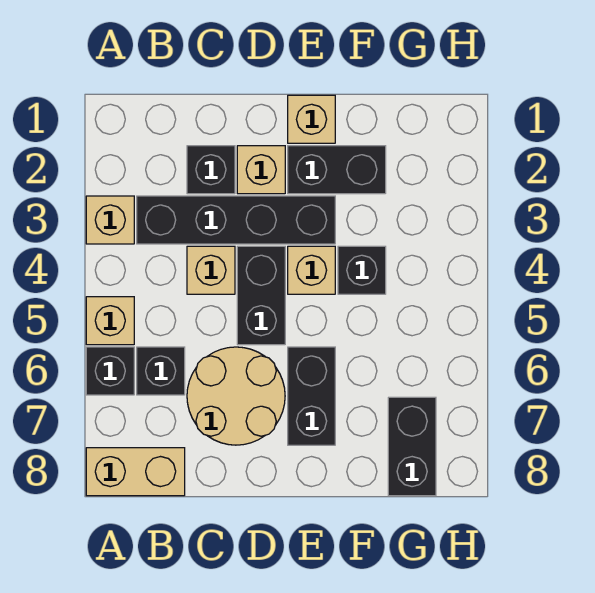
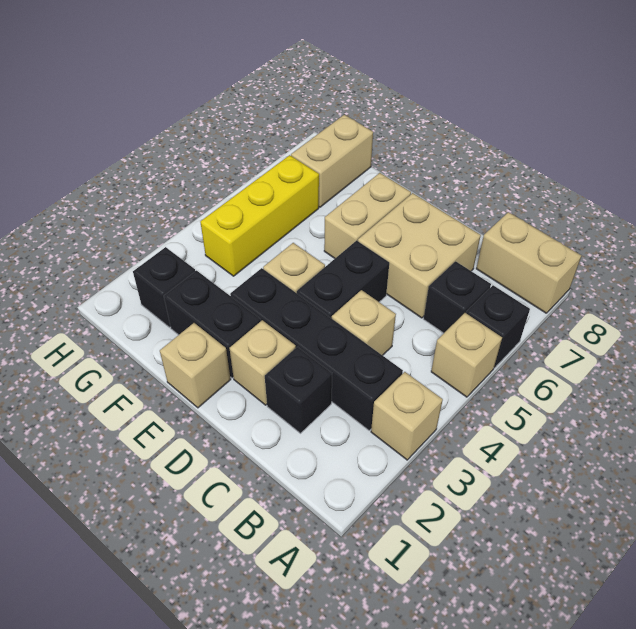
tan 2x2 round brick [187,347,285,445] -> tan 2x2 brick [358,193,481,318]
black 1x2 brick [288,347,335,445] -> tan 1x2 brick [324,173,411,258]
black 1x1 brick [338,246,386,294] -> black 1x1 brick moved to [133,247,195,327]
none -> yellow 1x3 brick [200,155,319,276]
black 1x2 brick [388,397,436,496] -> tan 1x2 brick [291,115,373,207]

